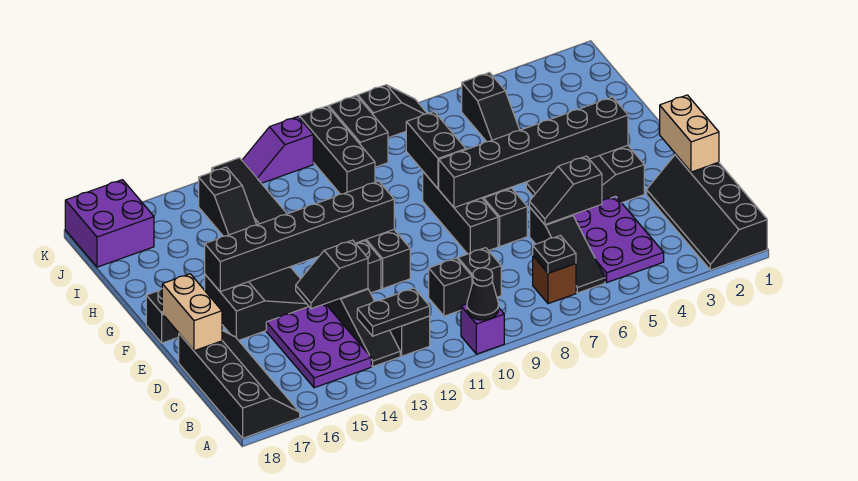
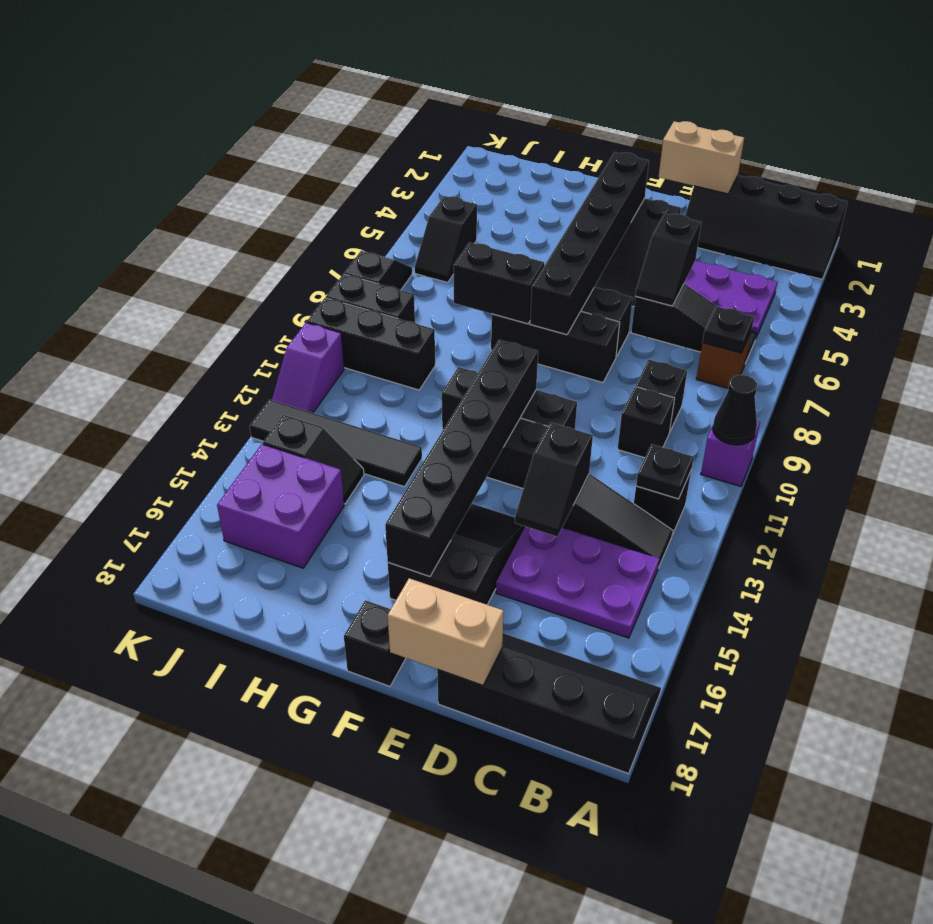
black 1x2 plate [357,288,430,336] -> black 1x1 plate [636,444,694,499]
black 1x2 slope [462,73,520,142] -> black 1x2 slope turned to [415,196,477,282]
purple 2x2 brick [65,180,154,267] -> purple 2x2 brick moved to [217,444,344,568]

